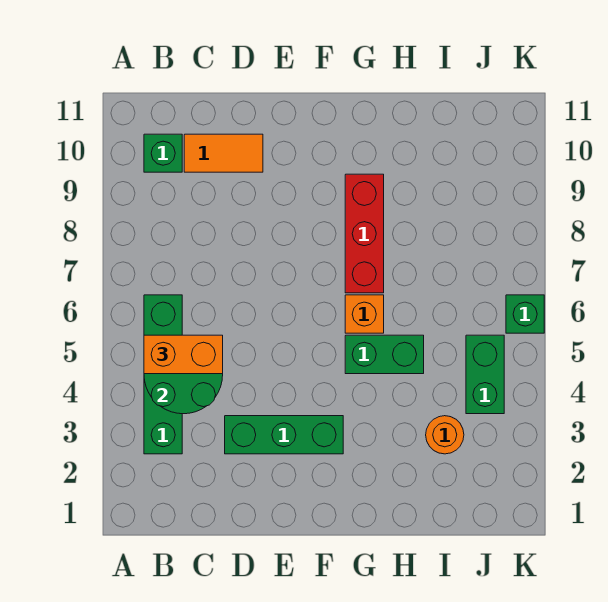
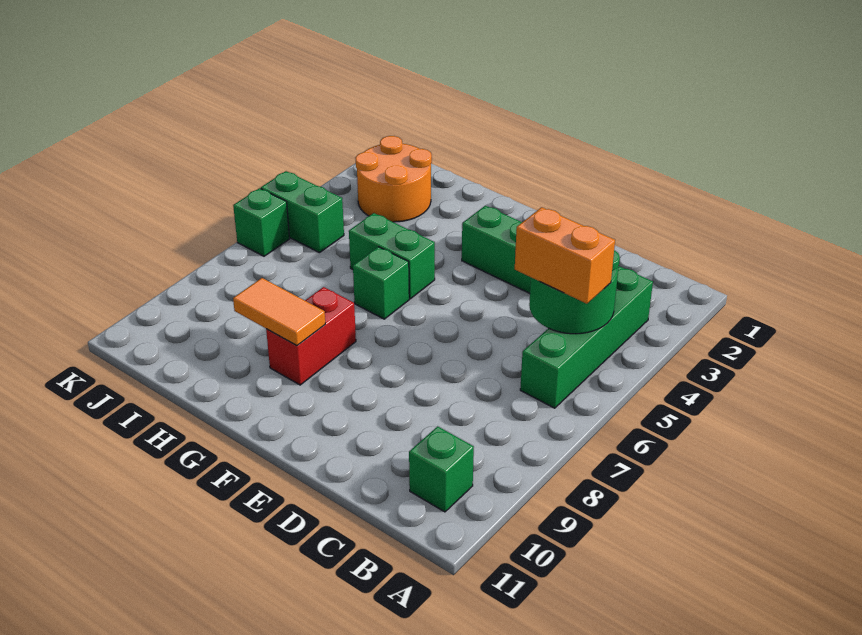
orange 1x2 tile [184,134,263,172] -> orange 1x2 tile moved to [233,278,325,346]
orange 1x1 brick [345,295,384,333] -> green 1x1 brick [353,247,409,319]
red 1x3 brick [345,174,384,293] -> red 1x2 brick [266,287,356,385]
orange 1x1 round brick [426,416,464,454] -> orange 2x2 round brick [355,136,432,222]
green 1x2 brick [466,335,504,414] -> green 1x2 brick turned to [261,171,344,253]

